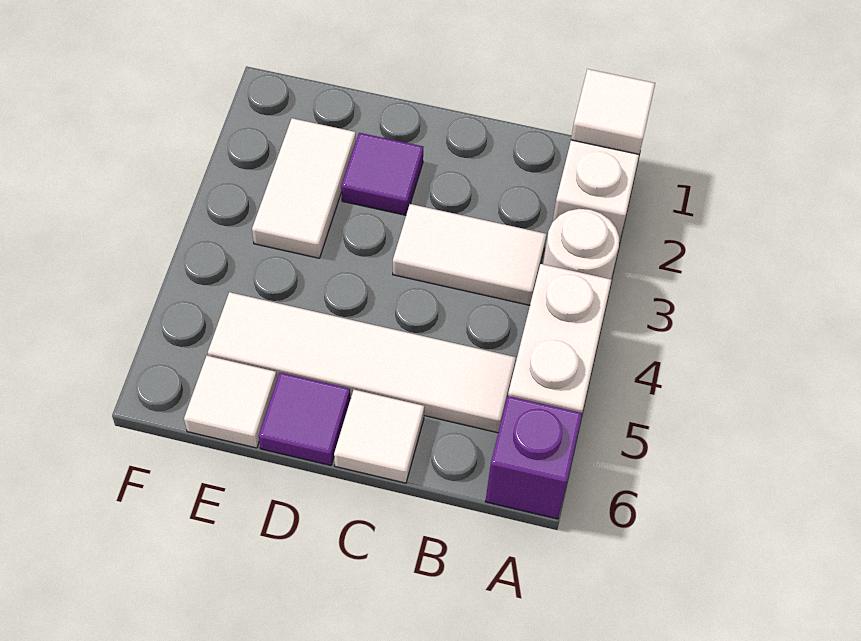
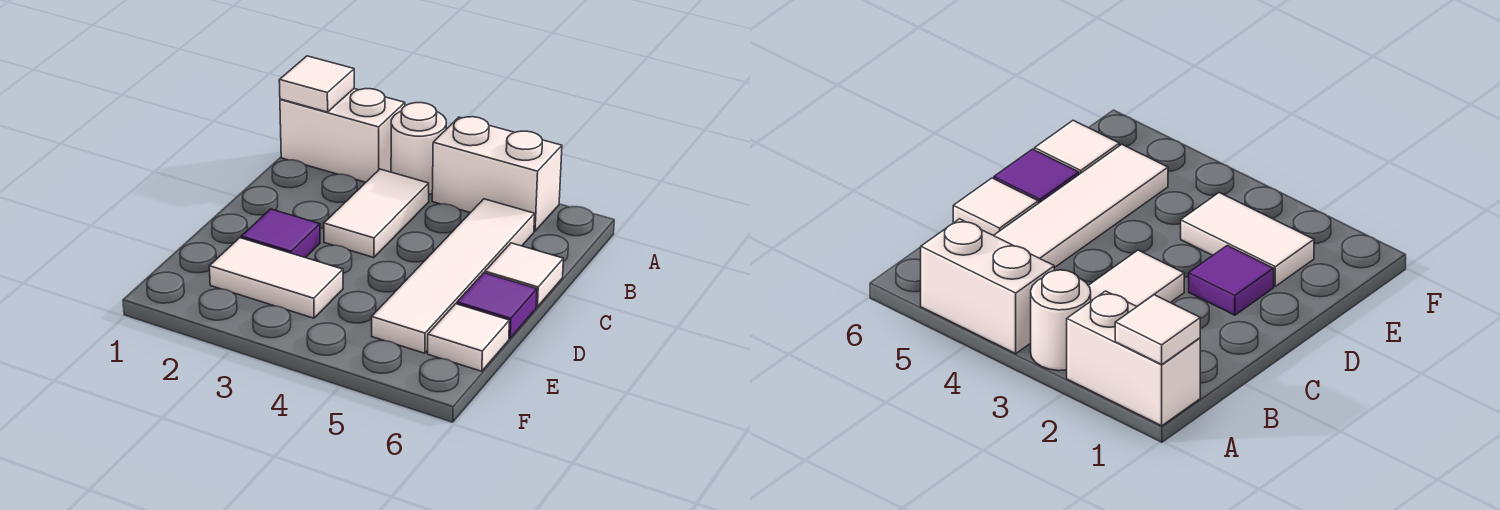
purple 1x1 brick [485,396,582,519] -> none

